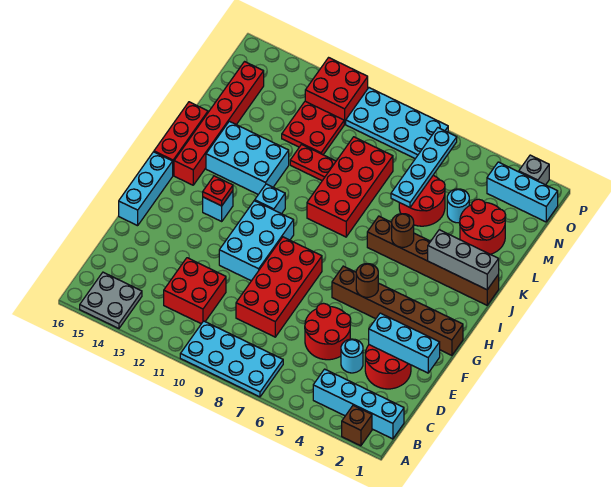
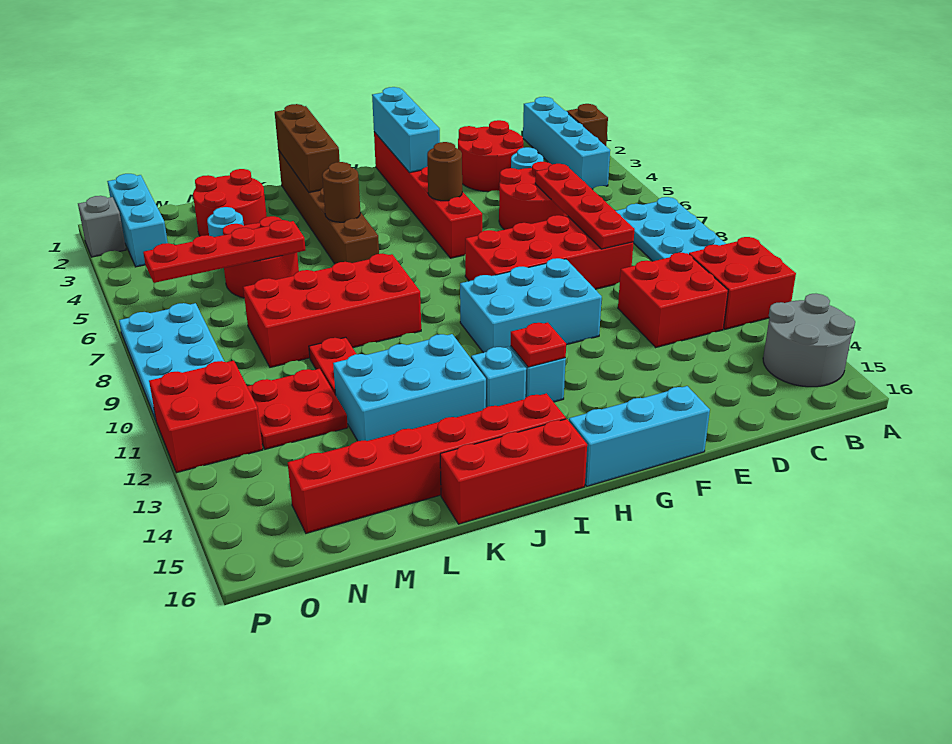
none -> red 2x2 brick [689,237,796,329]
grey 2x2 plate [80,272,142,328] -> grey 2x2 round brick [763,294,855,387]
none -> red 1x4 plate [535,164,635,249]
cyan 1x3 brick [369,313,440,373] -> cyan 1x3 brick moved to [372,87,440,173]
brown 1x6 brick [332,266,463,355] -> red 1x6 brick [374,132,482,258]
cyan 1x1 brick [255,184,285,214] -> cyan 1x1 brick moved to [471,346,526,407]
grey 1x3 brick [428,230,499,290] -> brown 1x3 brick [275,104,340,192]
cyan 2x3 brick [206,121,289,194] -> cyan 2x3 brick turned to [333,334,486,441]
cyan 1x4 plate [391,128,457,207] -> red 1x4 plate [143,220,305,283]

